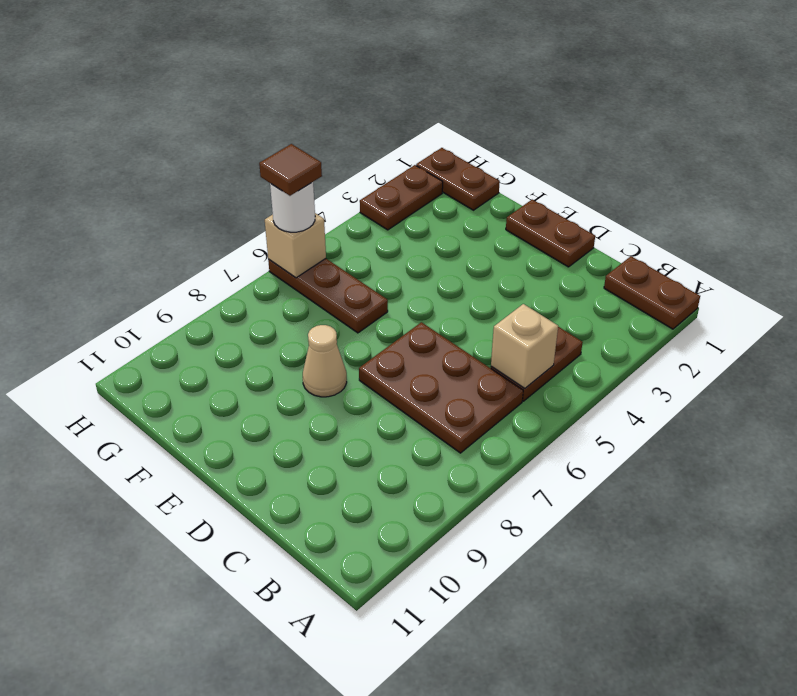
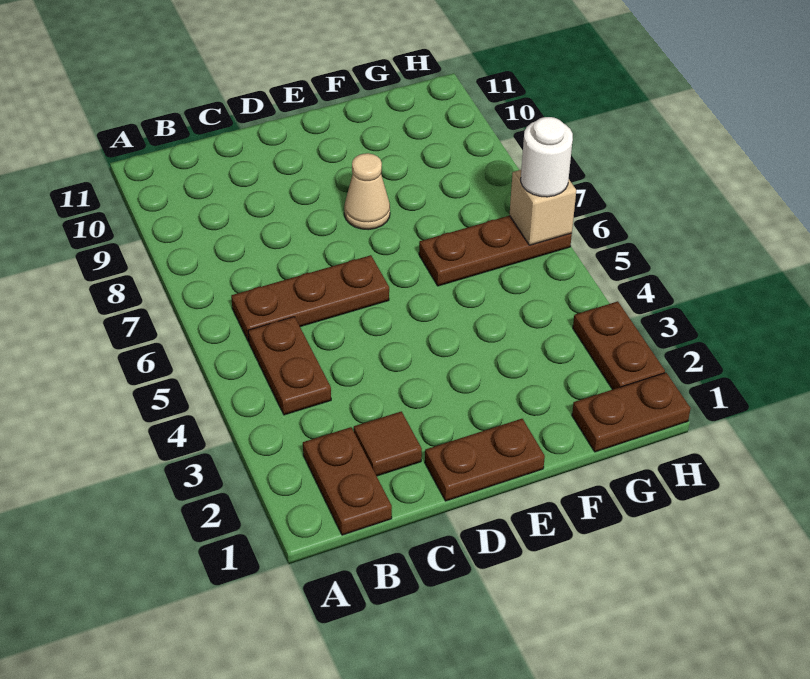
brown 1x2 plate [604,256,700,329] -> brown 1x2 plate turned to [303,427,392,535]
tan 1x1 brick [491,304,558,389] -> none
brown 2x3 plate [359,322,523,453] -> brown 1x3 plate [231,255,389,342]
brown 1x1 tile [259,144,322,196] -> brown 1x1 tile moved to [354,411,422,476]

